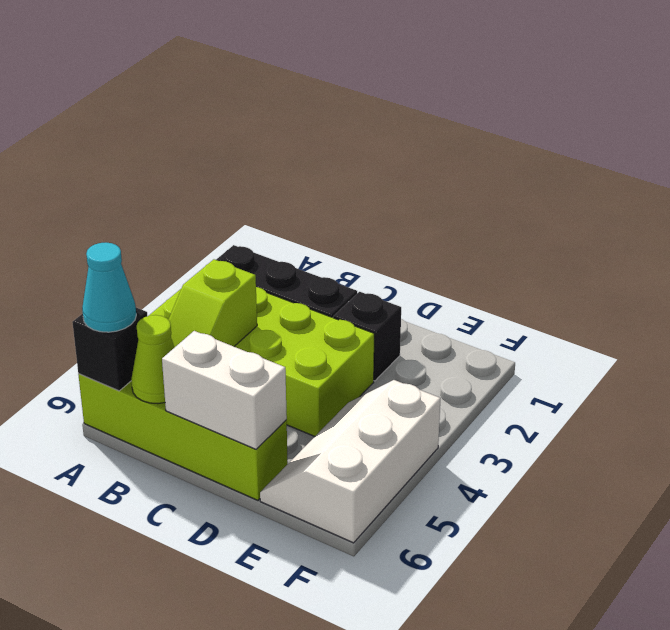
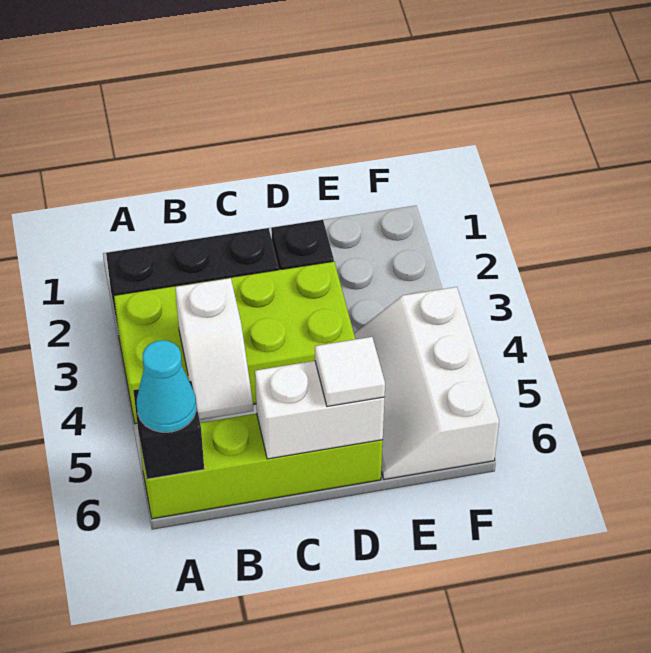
lime 1x2 slope [168,259,257,348] -> white 1x2 slope [175,278,253,420]
lime 1x1 cone [131,315,174,404] -> none
none -> white 1x1 tile [315,337,385,406]

